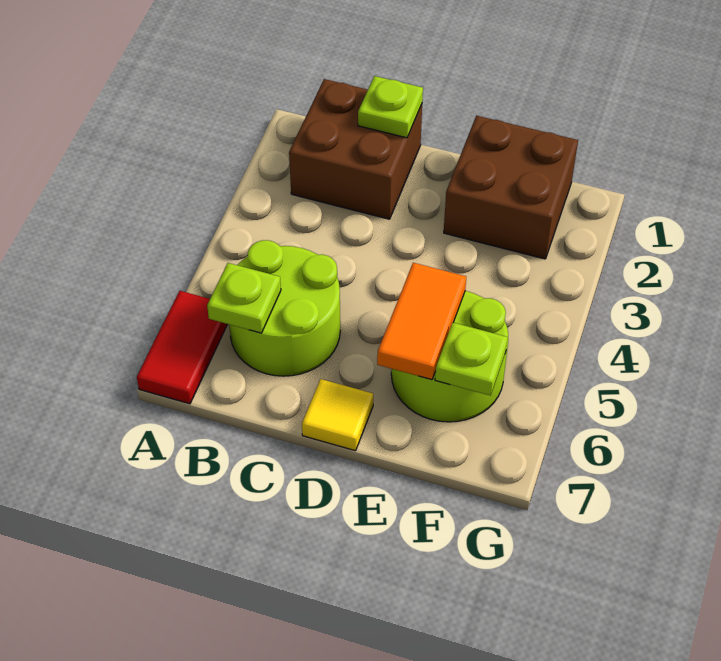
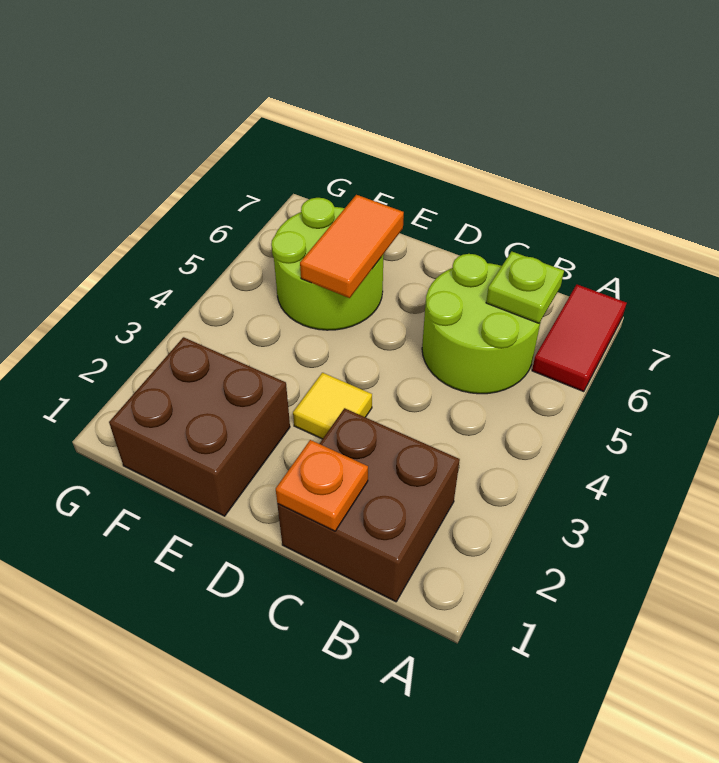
lime 1x1 plate [358,76,423,138] -> orange 1x1 plate [276,440,368,531]
yellow 1x1 tile [302,379,373,451] -> yellow 1x1 tile moved to [293,373,372,439]
lime 1x1 plate [435,323,508,396] -> none

